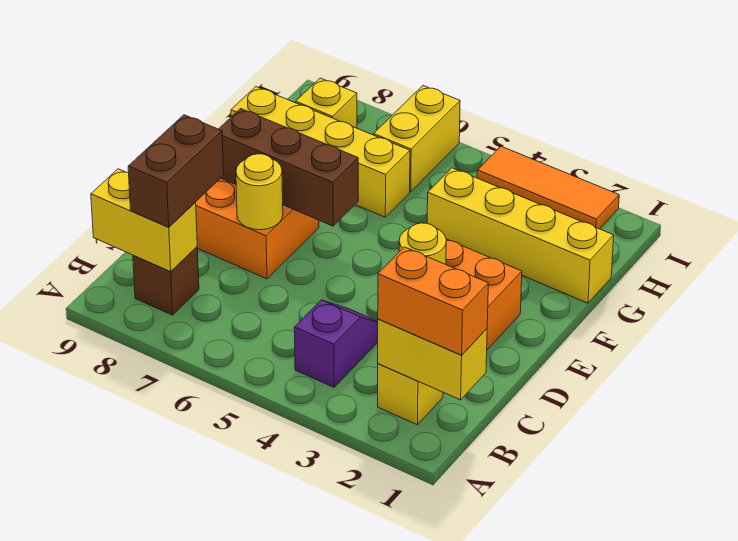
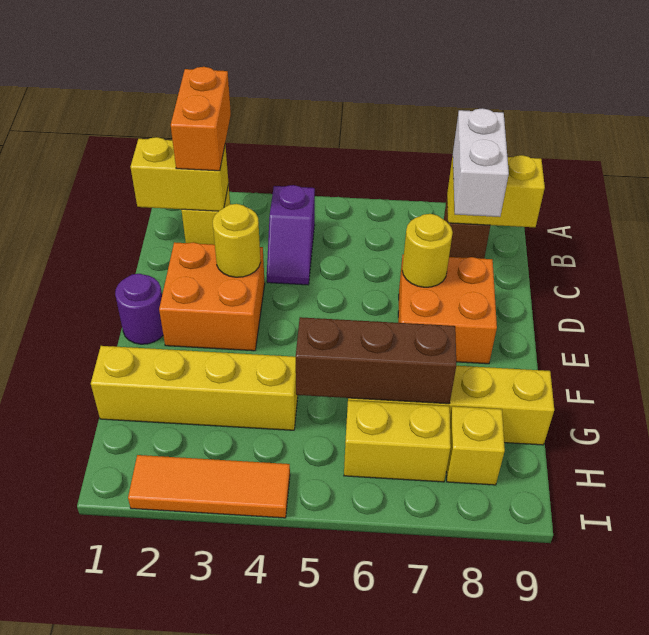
orange 1x2 brick [378,247,488,355] -> orange 1x2 brick turned to [171,67,231,171]
brown 1x2 brick [128,115,224,227] -> white 1x2 brick [453,108,509,217]
none -> purple 1x1 round brick [115,274,163,344]
brown 1x3 brick [219,109,358,226] -> brown 1x3 brick moved to [296,317,456,404]
yellow 1x2 brick [374,86,460,192] -> yellow 1x2 brick turned to [344,400,451,482]

